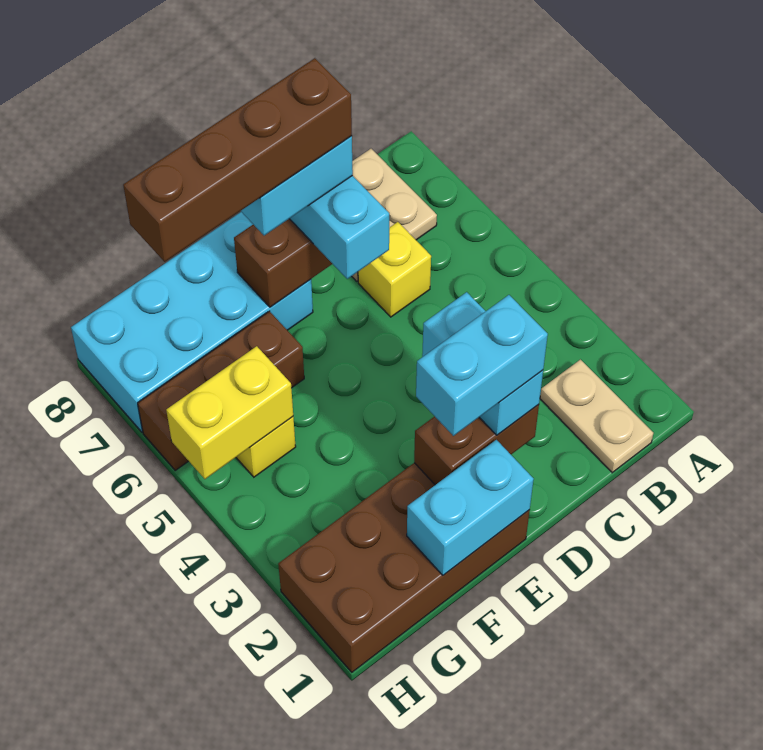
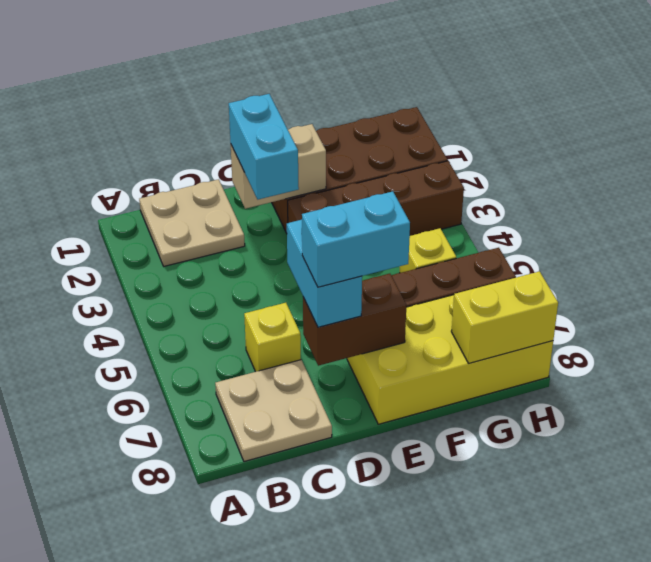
tan 1x2 plate [540,360,653,473] -> tan 2x2 plate [139,179,245,266]
brown 1x2 brick [414,405,539,485] -> tan 1x2 brick [231,124,326,209]
cyan 1x2 brick [416,295,548,436] -> none
brown 1x4 brick [123,58,352,262] -> brown 1x4 brick moved to [288,161,464,236]
cyan 1x2 brick [407,440,534,575] -> none
cyan 2x4 brick [71,212,313,432] -> yellow 2x4 brick [347,295,553,424]
yellow 1x2 brick [166,346,293,479] -> yellow 1x2 brick moved to [451,271,558,363]

